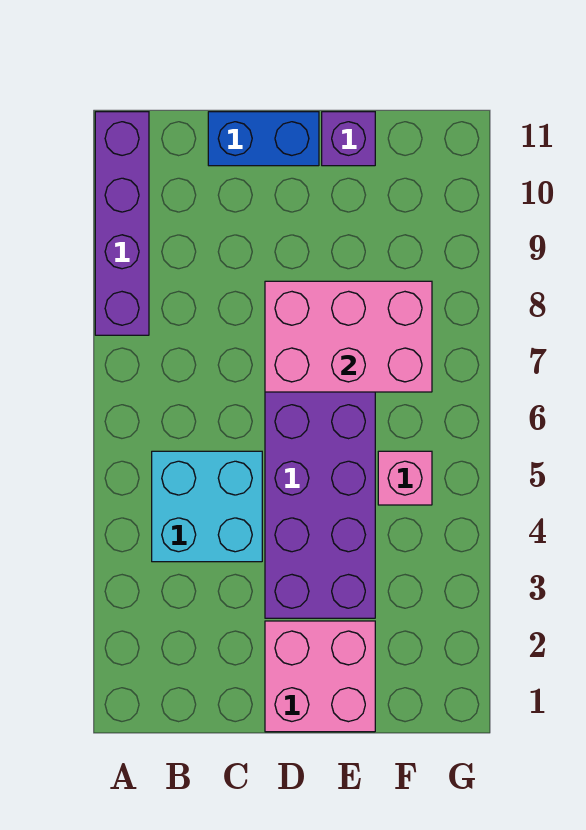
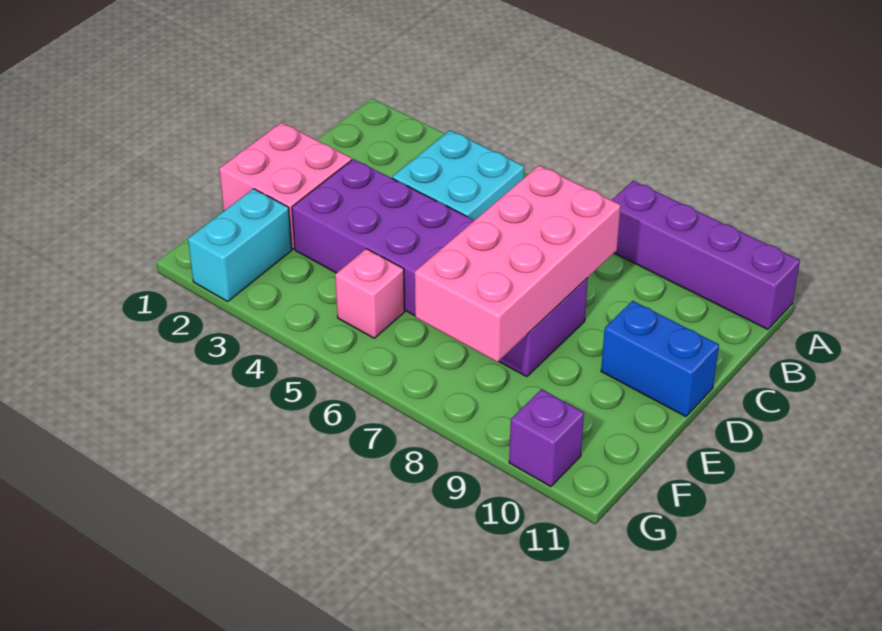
blue 1x2 brick [208,112,319,166] -> blue 1x2 brick turned to [601,301,719,417]
pink 2x3 brick [265,281,432,392] -> pink 2x4 brick [415,166,621,362]
purple 1x1 brick [322,112,375,166] -> purple 1x1 brick moved to [509,389,584,487]
none -> cyan 1x2 brick [188,189,292,301]

